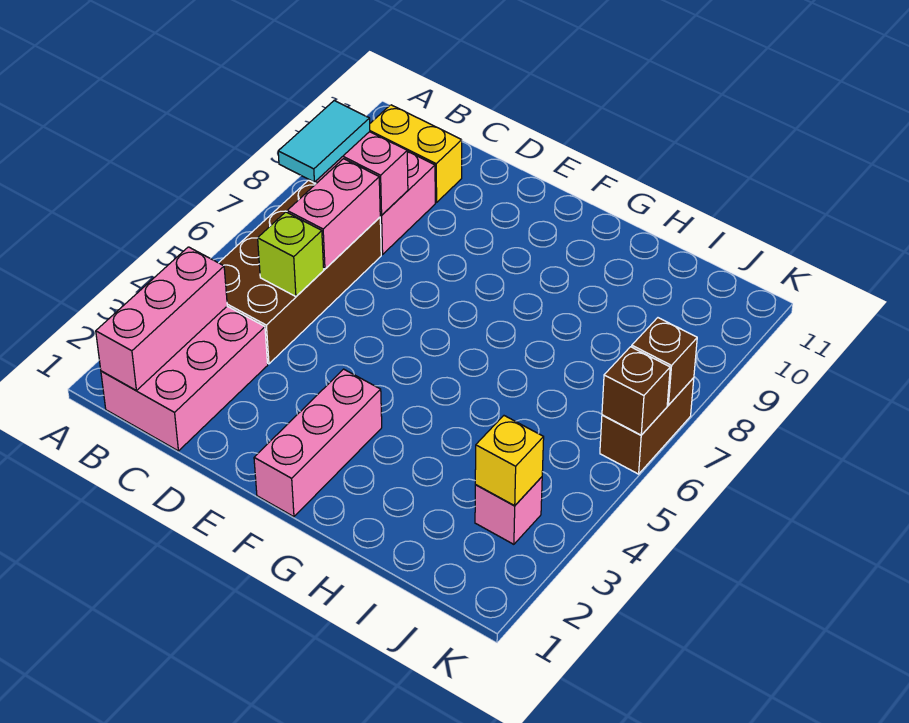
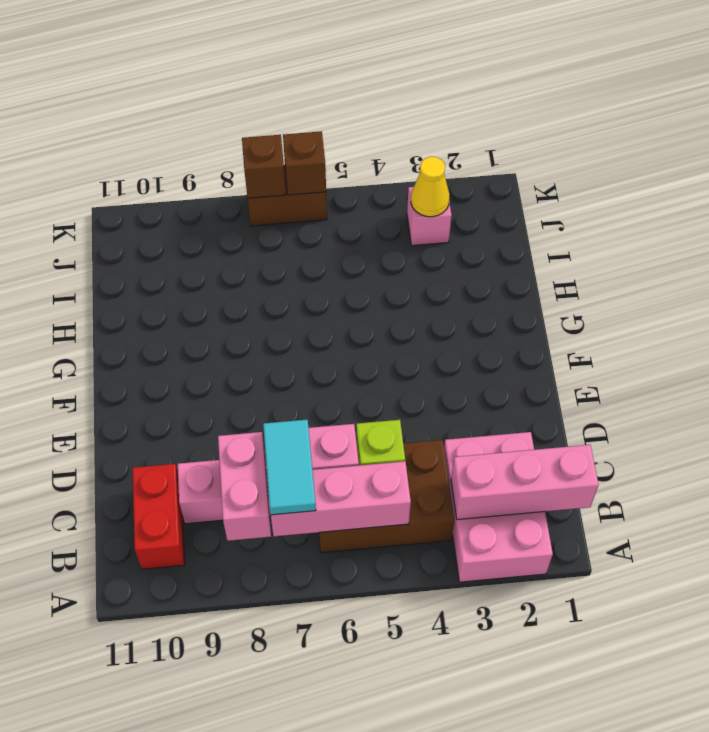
pink 2x3 brick [101,306,268,451] -> pink 2x3 brick turned to [444,432,553,582]
brown 2x4 brick [219,180,381,364] -> brown 2x3 brick [319,440,454,553]
cyan 1x2 tile [278,101,370,182] -> cyan 1x2 tile turned to [263,420,316,515]
yellow 1x2 brick [370,105,462,203] -> red 1x2 brick [133,464,185,569]
pink 1x3 brick [254,369,382,517] -> pink 1x3 brick moved to [271,461,411,536]
yellow 1x1 brick [475,416,544,506] -> yellow 1x1 cone [411,156,450,217]

